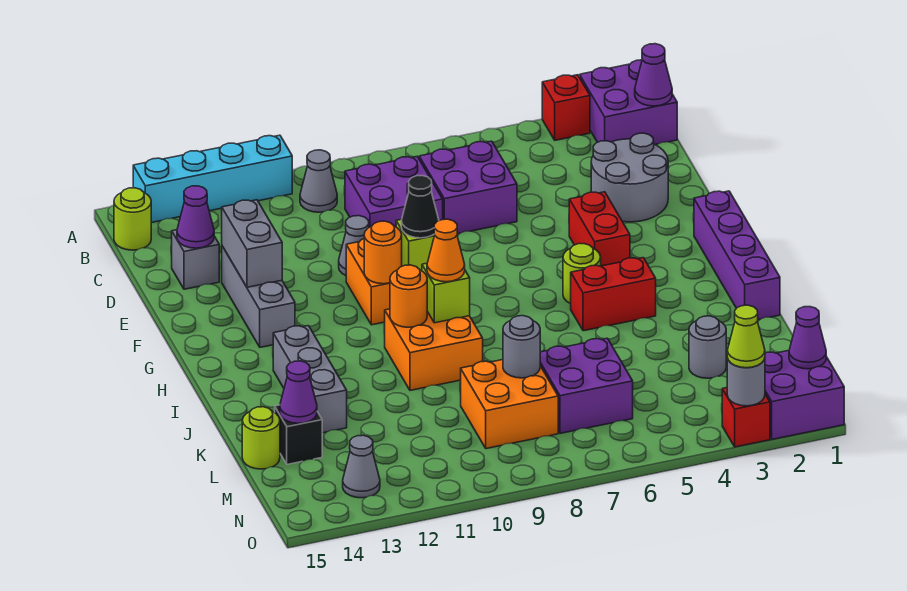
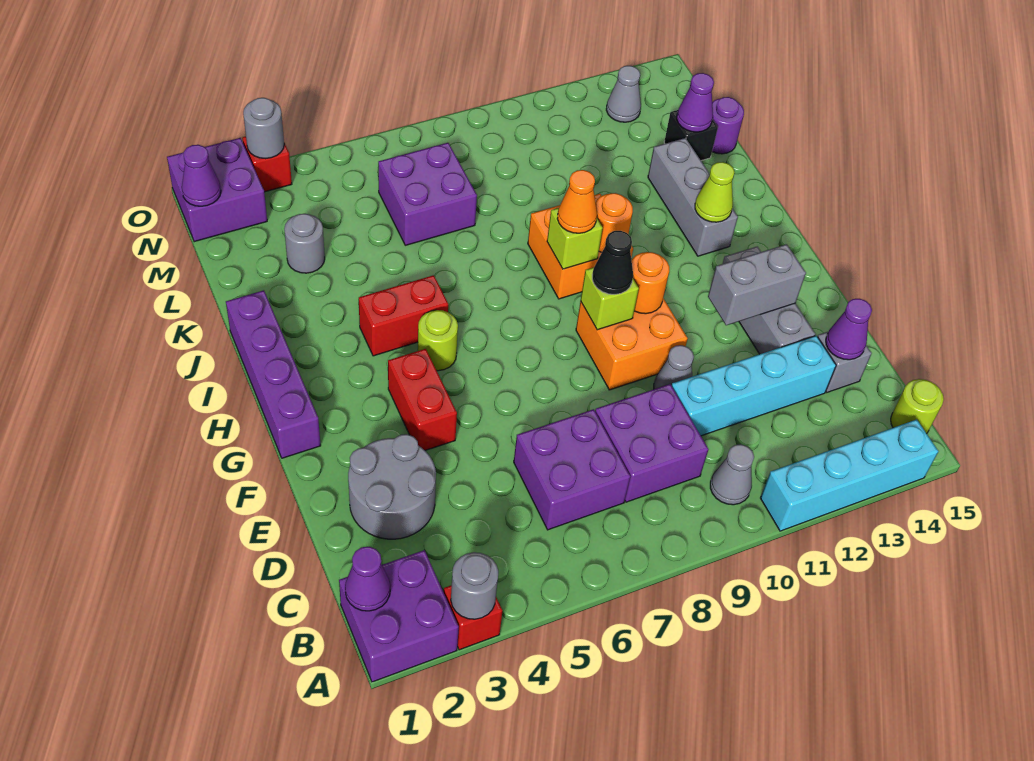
none -> cyan 1x4 brick [672,336,836,436]
grey 1x2 brick [222,200,282,287] -> grey 1x2 brick turned to [708,244,806,325]
orange 2x2 brick [461,360,558,449] -> none
grey 1x1 round brick [503,316,540,378] -> grey 1x1 round brick moved to [451,552,498,619]
lime 1x1 round brick [242,407,280,469] -> purple 1x1 round brick [712,97,744,154]
lime 1x1 cone [727,305,765,368] -> lime 1x1 cone moved to [695,162,735,222]

